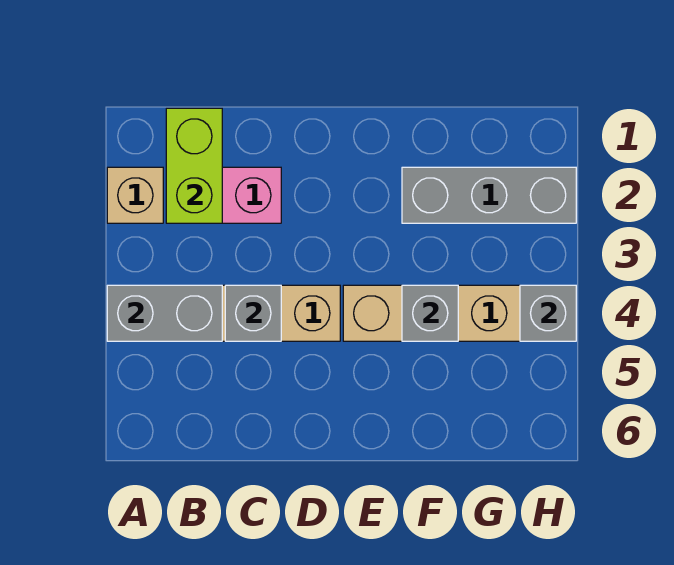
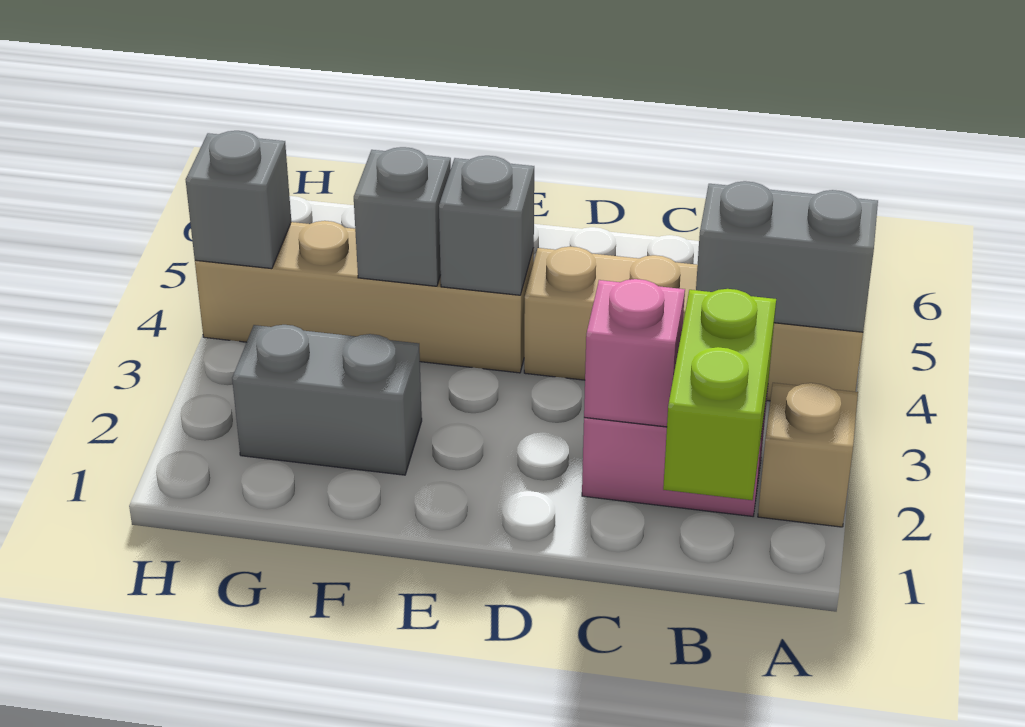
none -> pink 1x1 brick [584,279,685,427]
grey 1x1 brick [225,285,281,341] -> grey 1x1 brick moved to [439,156,534,295]
grey 1x3 brick [402,167,576,223] -> grey 1x2 brick [232,325,422,475]

